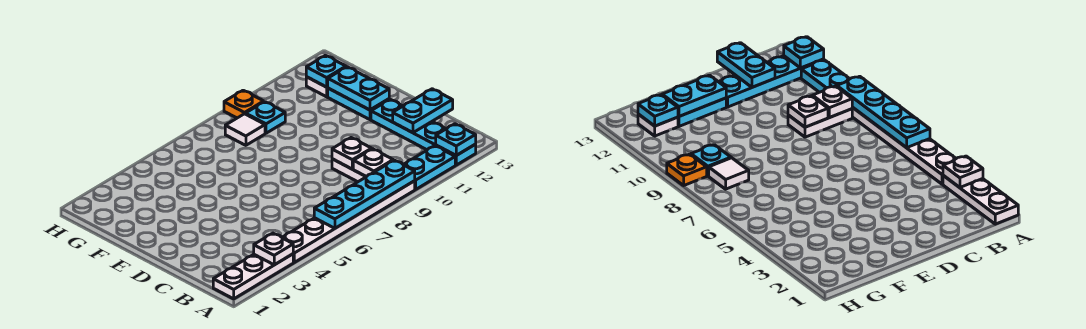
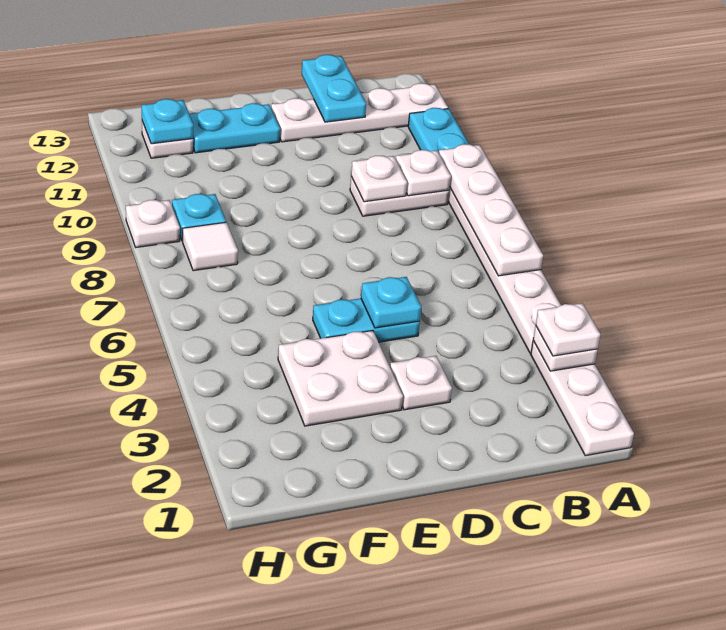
none -> white 1x1 plate [536,303,601,356]
cyan 1x4 plate [314,160,415,228] -> white 1x4 plate [439,144,543,276]
cyan 1x4 plate [371,99,476,165] -> white 1x4 plate [271,83,448,142]
cyan 1x1 plate [436,124,476,155] -> cyan 1x1 plate moved to [361,277,422,328]
none -> white 1x1 plate [390,356,452,410]
none -> white 2x2 plate [278,330,403,426]
cyan 1x2 plate [328,67,389,110] -> cyan 1x2 plate moved to [313,298,420,342]
orange 1x1 plate [224,90,264,118] -> white 1x1 plate [126,200,180,247]

